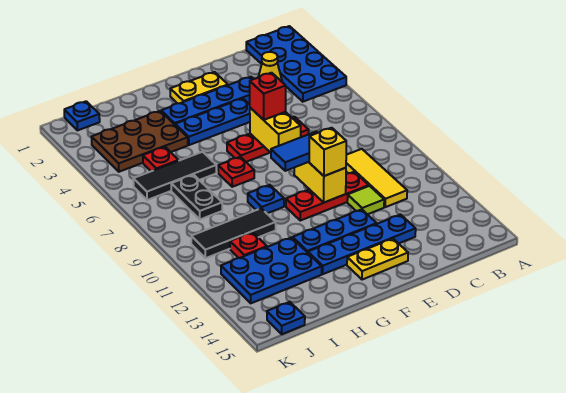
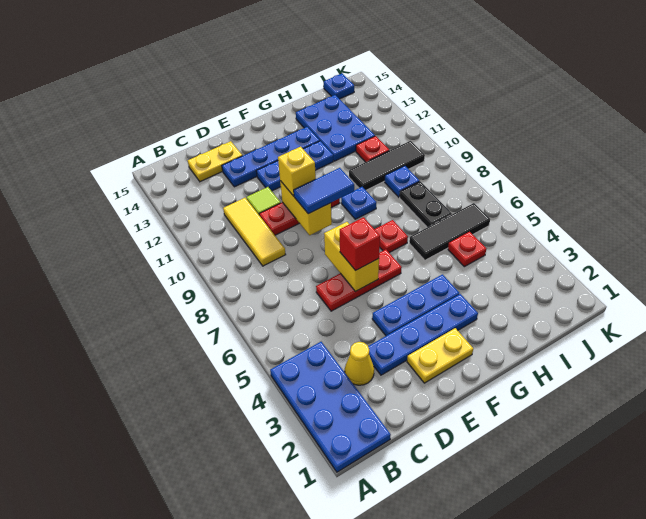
yellow 1x2 plate [347,239,408,280] -> yellow 1x2 plate moved to [188,141,242,182]
brown 2x3 plate [91,111,188,172] -> none
blue 2x3 plate [221,237,322,303] -> blue 2x3 plate turned to [296,95,375,161]
blue 1x1 plate [64,101,100,130] -> blue 1x1 plate moved to [385,166,419,197]

